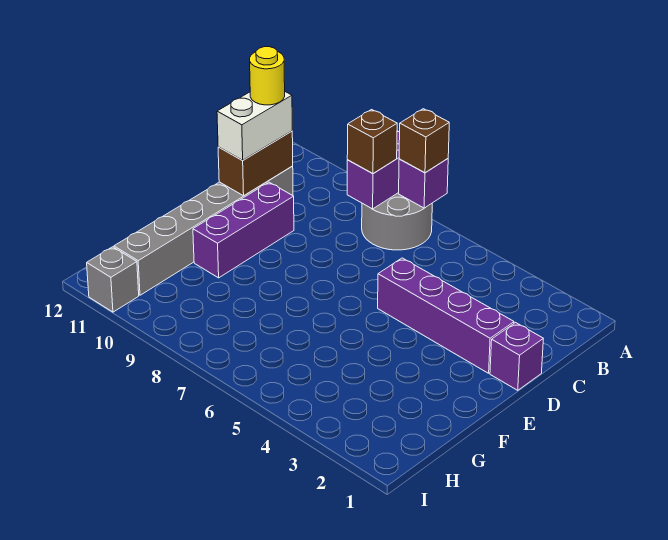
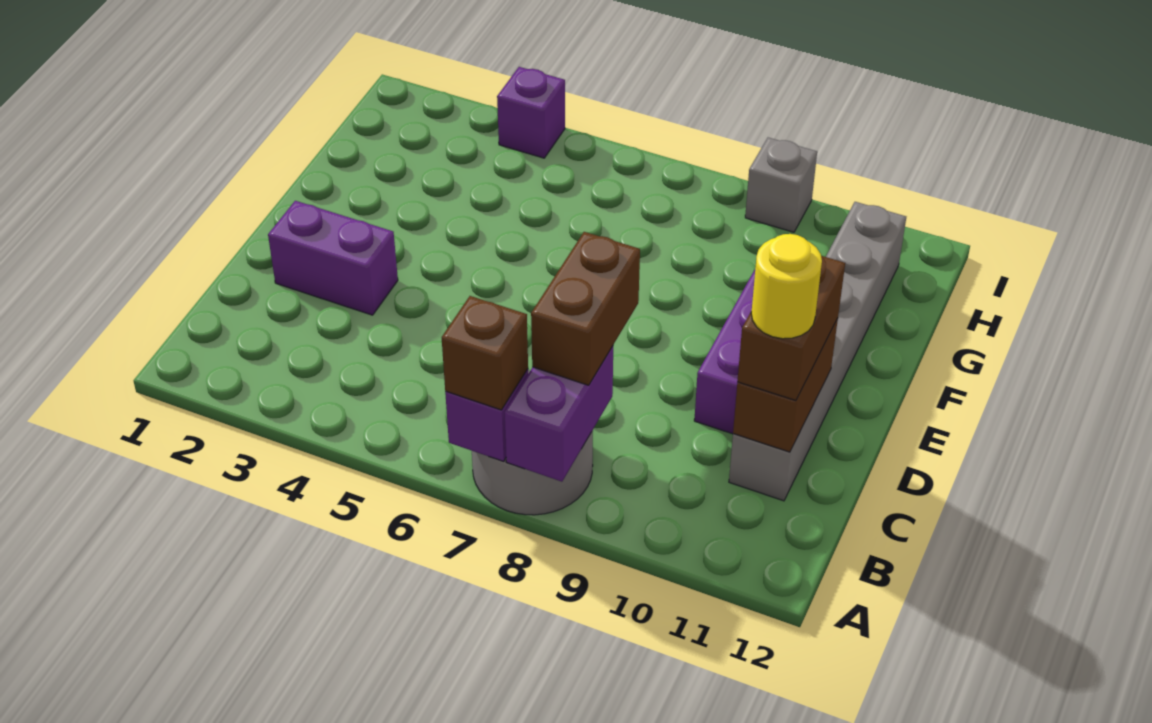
brown 1x1 brick [347,110,397,174] -> brown 1x2 brick [531,232,640,385]
white 1x2 brick [217,92,292,160] -> brown 1x2 brick [737,256,845,401]
purple 1x1 brick [490,323,543,390] -> purple 1x1 brick moved to [497,67,565,158]
purple 1x4 brick [378,258,514,373] -> purple 1x2 brick [268,201,398,315]
grey 1x1 brick [87,247,139,312] -> grey 1x1 brick moved to [745,138,817,232]

